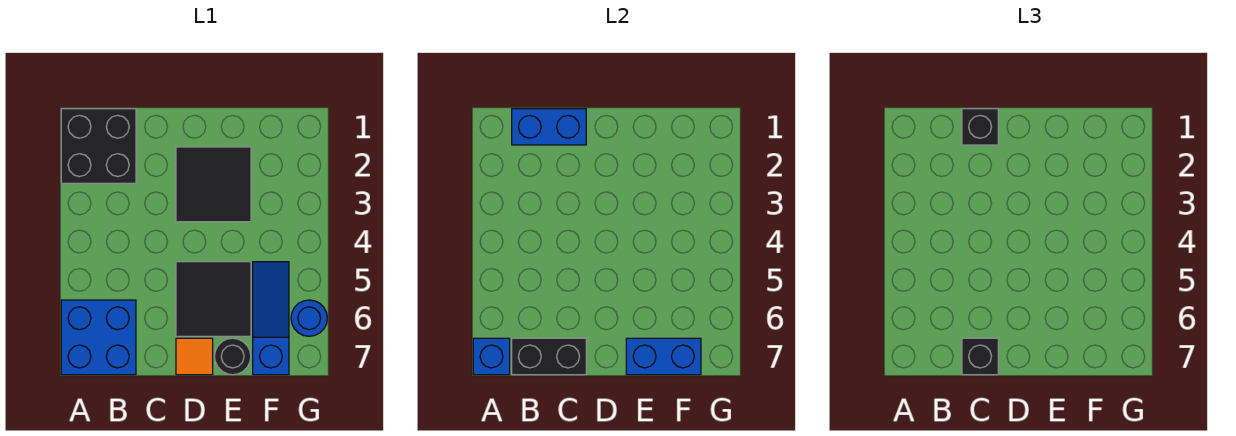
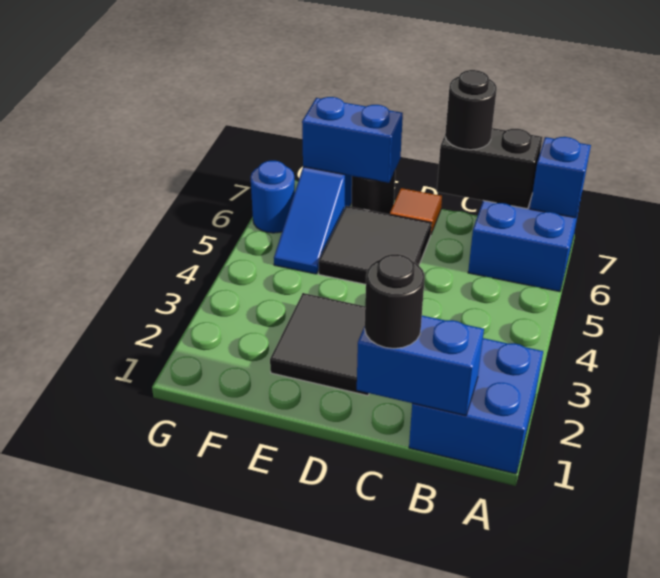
black 2x2 brick [61,109,136,183] -> blue 2x2 brick [409,338,543,474]
black 1x1 brick [962,109,998,145] -> black 1x1 round brick [365,254,425,348]
black 1x1 brick [962,338,998,375] -> black 1x1 round brick [445,70,497,150]

